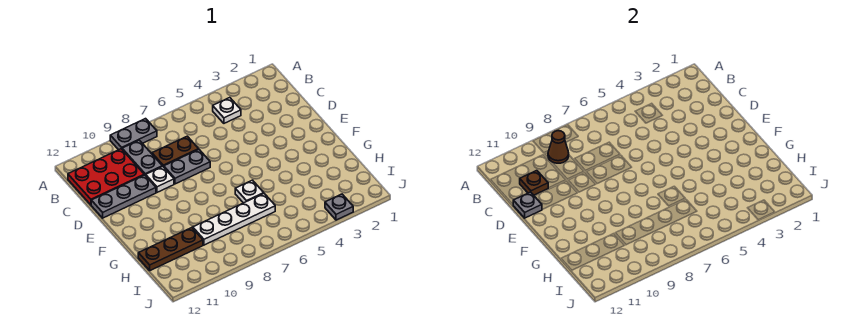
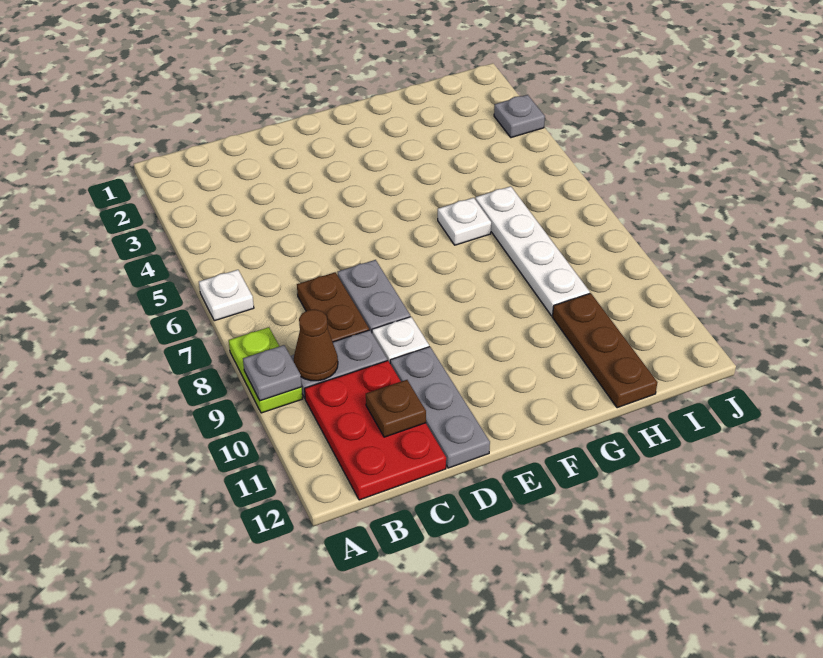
grey 1x2 plate [110,119,157,150] -> lime 1x2 plate [229,327,302,413]
white 1x1 plate [213,98,241,123] -> white 1x1 plate moved to [199,270,254,321]
grey 1x1 plate [513,192,542,218] -> grey 1x1 plate moved to [243,345,302,401]

